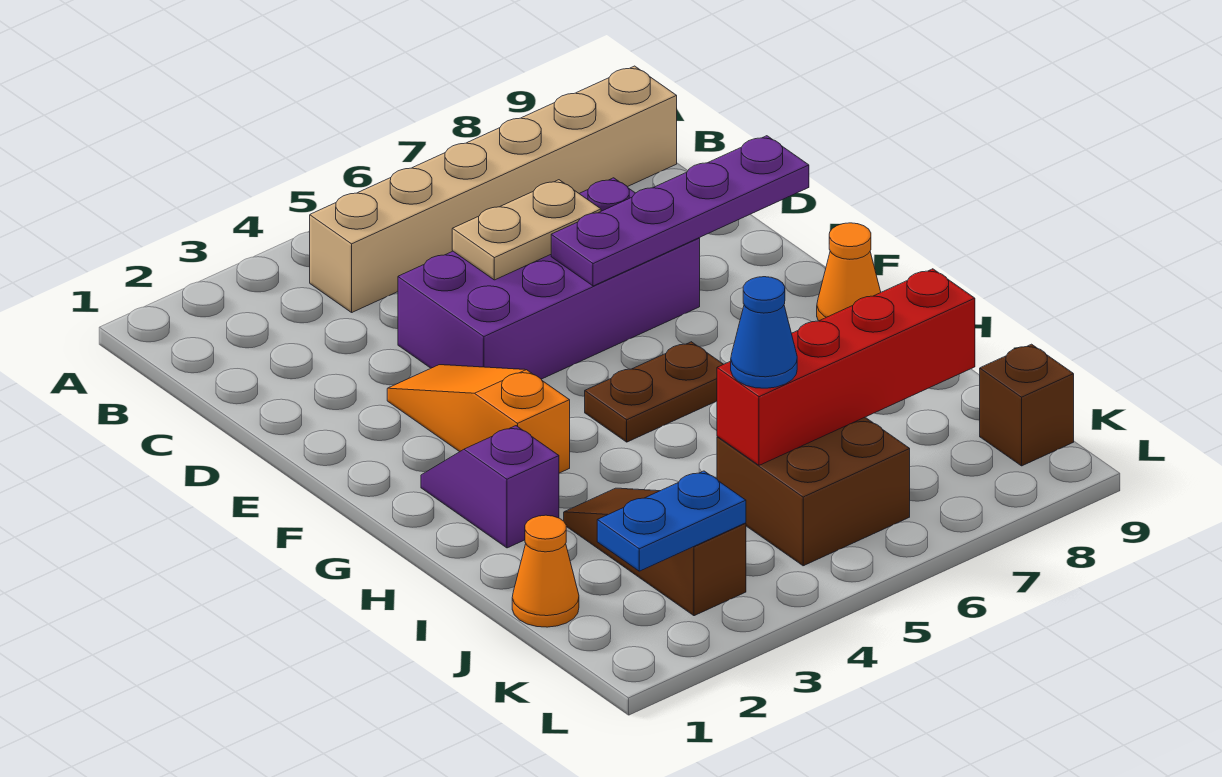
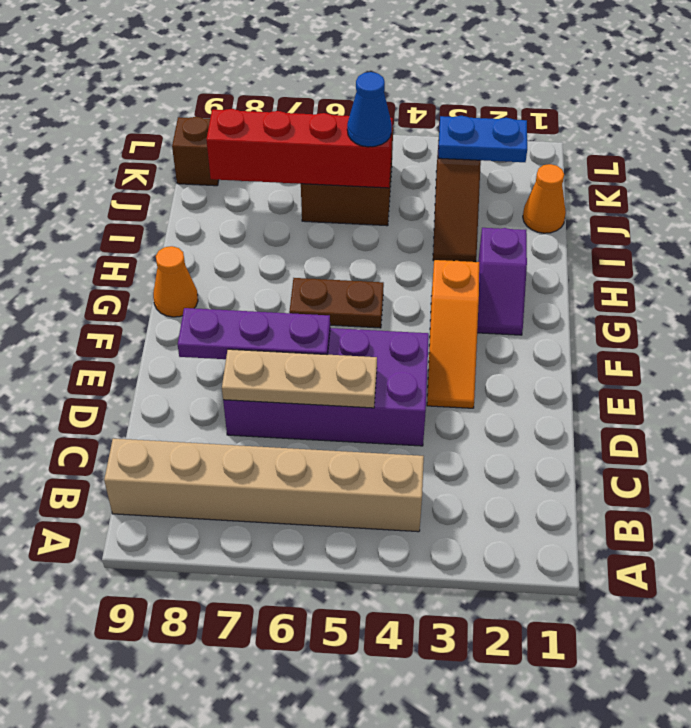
tan 1x2 plate [452,180,601,280] -> tan 1x3 plate [222,349,377,408]
purple 1x4 plate [551,136,809,286] -> purple 1x3 plate [178,308,330,359]

